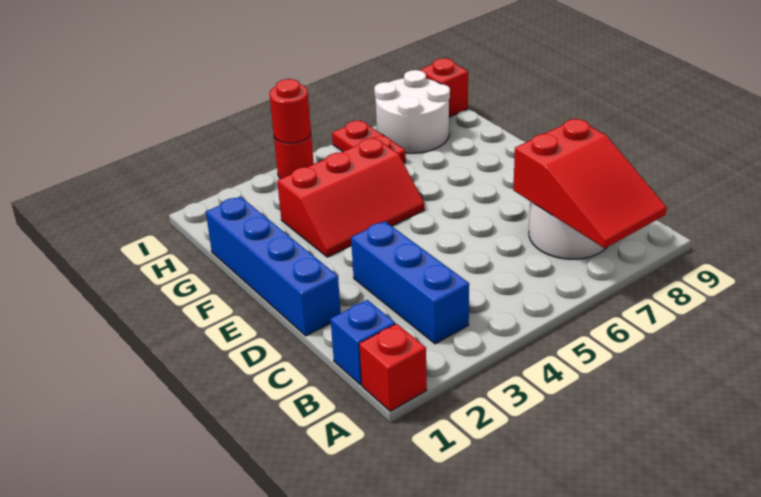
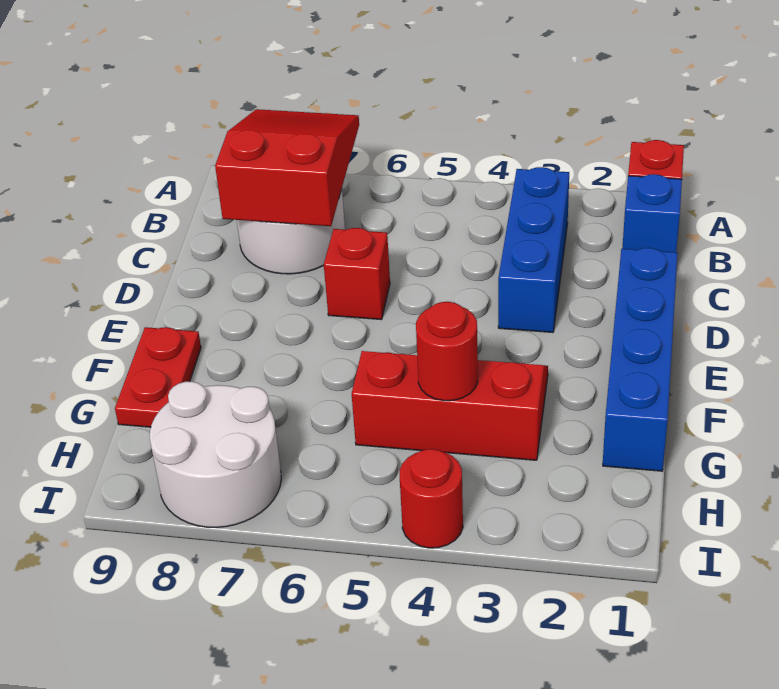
red 1x2 plate [332,120,406,163] -> red 1x2 plate moved to [115,327,201,427]
red 1x1 round brick [269,79,311,143] -> red 1x1 round brick moved to [416,302,478,401]
red 1x1 brick [420,58,468,117] -> red 1x1 brick moved to [324,228,390,320]

